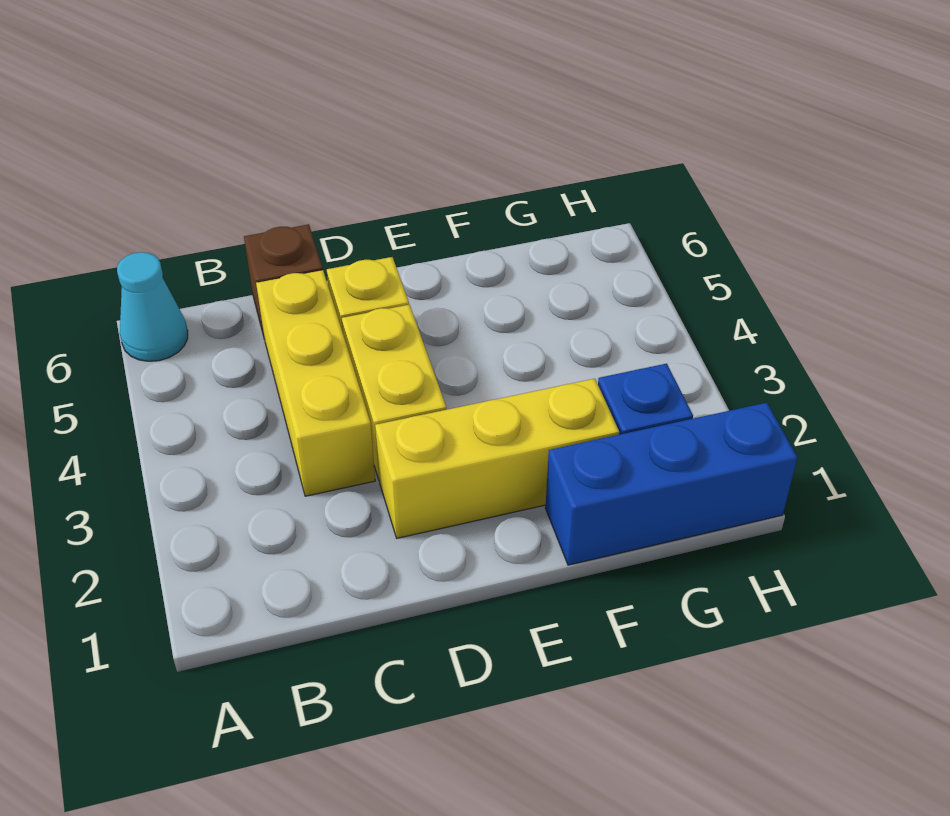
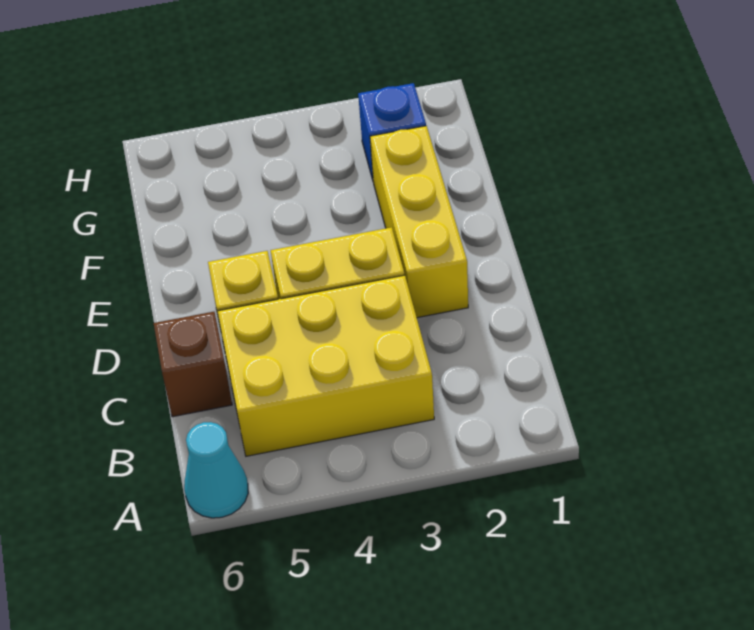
yellow 1x3 brick [256,270,375,496] -> yellow 2x3 brick [218,275,434,456]
blue 1x3 brick [545,403,797,565] -> none

